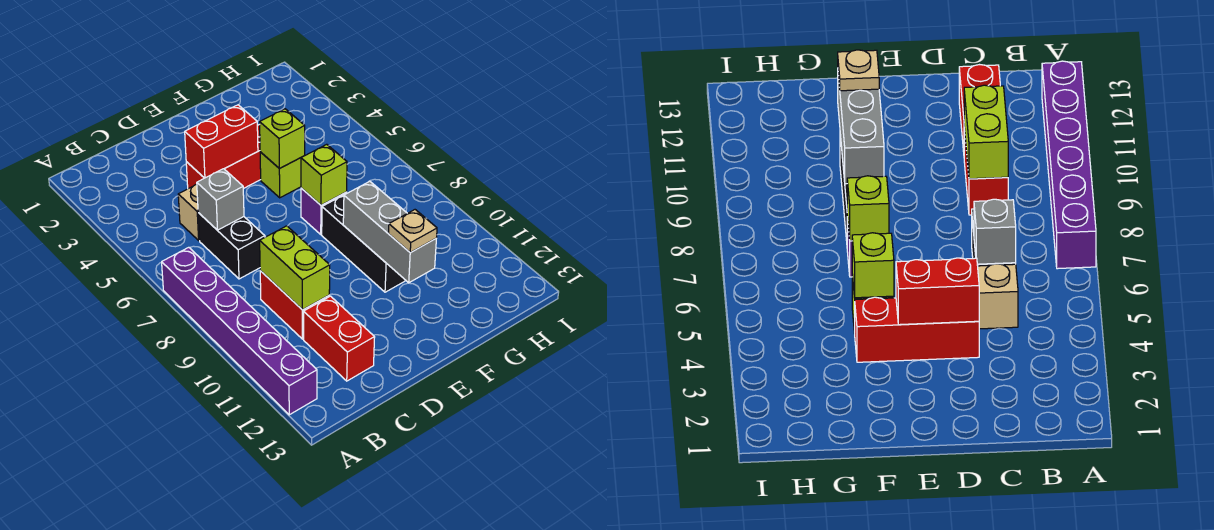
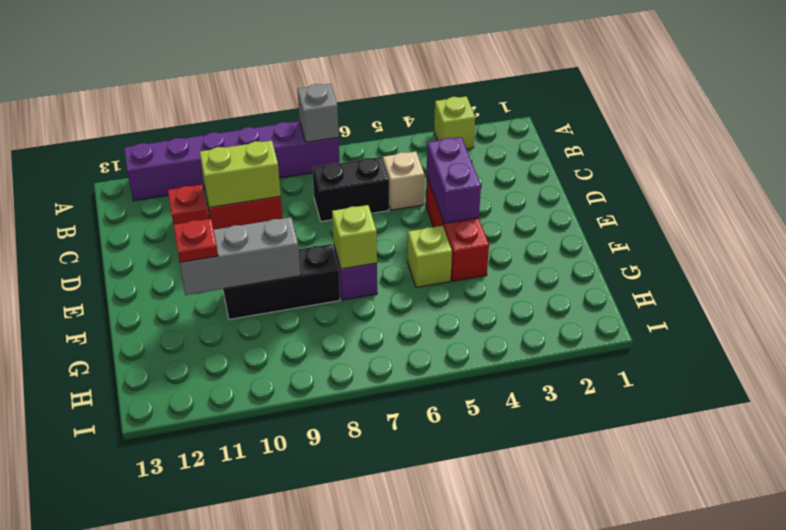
grey 1x1 brick [197,169,244,230] -> grey 1x1 brick moved to [297,84,339,142]
red 1x2 brick [304,296,375,381] -> red 1x1 brick [168,185,209,225]
red 1x2 brick [185,105,258,178] -> purple 1x2 brick [427,137,481,224]
lime 1x1 brick [259,109,305,169] -> lime 1x1 brick moved to [434,96,475,149]
tan 1x1 plate [388,210,437,253] -> red 1x1 plate [173,219,218,262]

